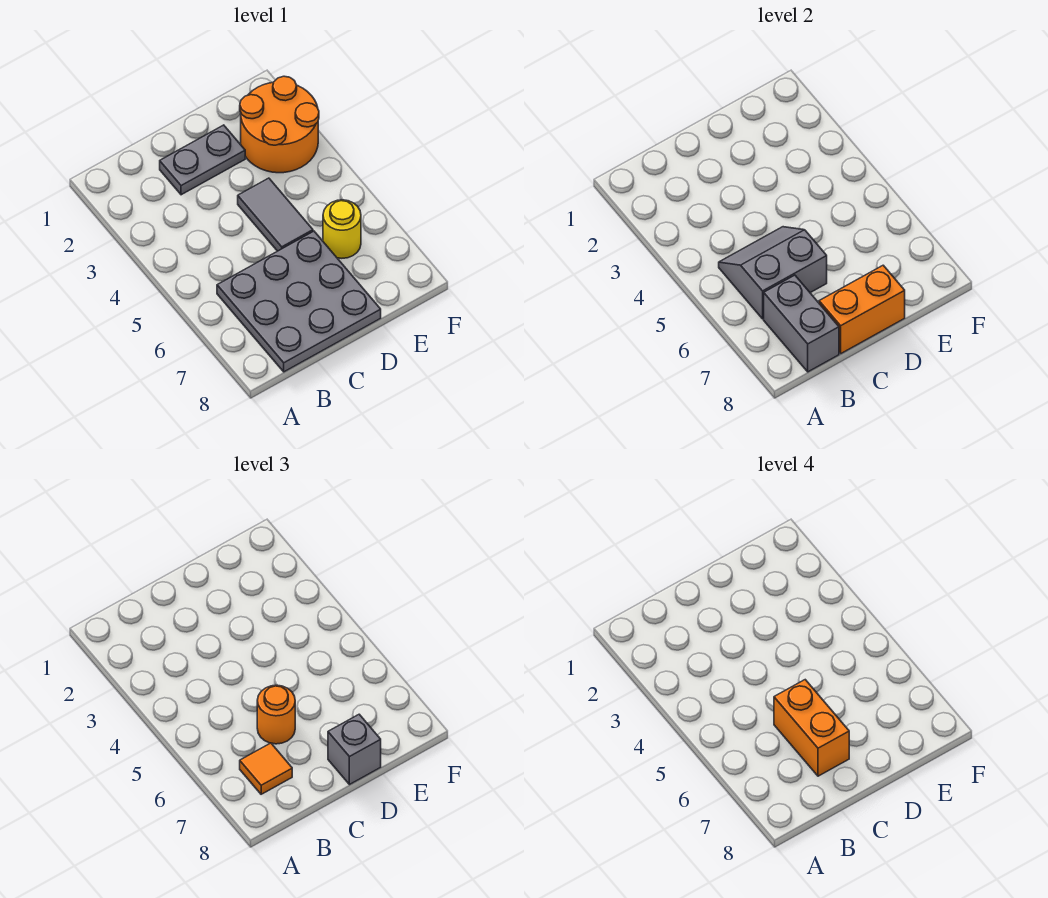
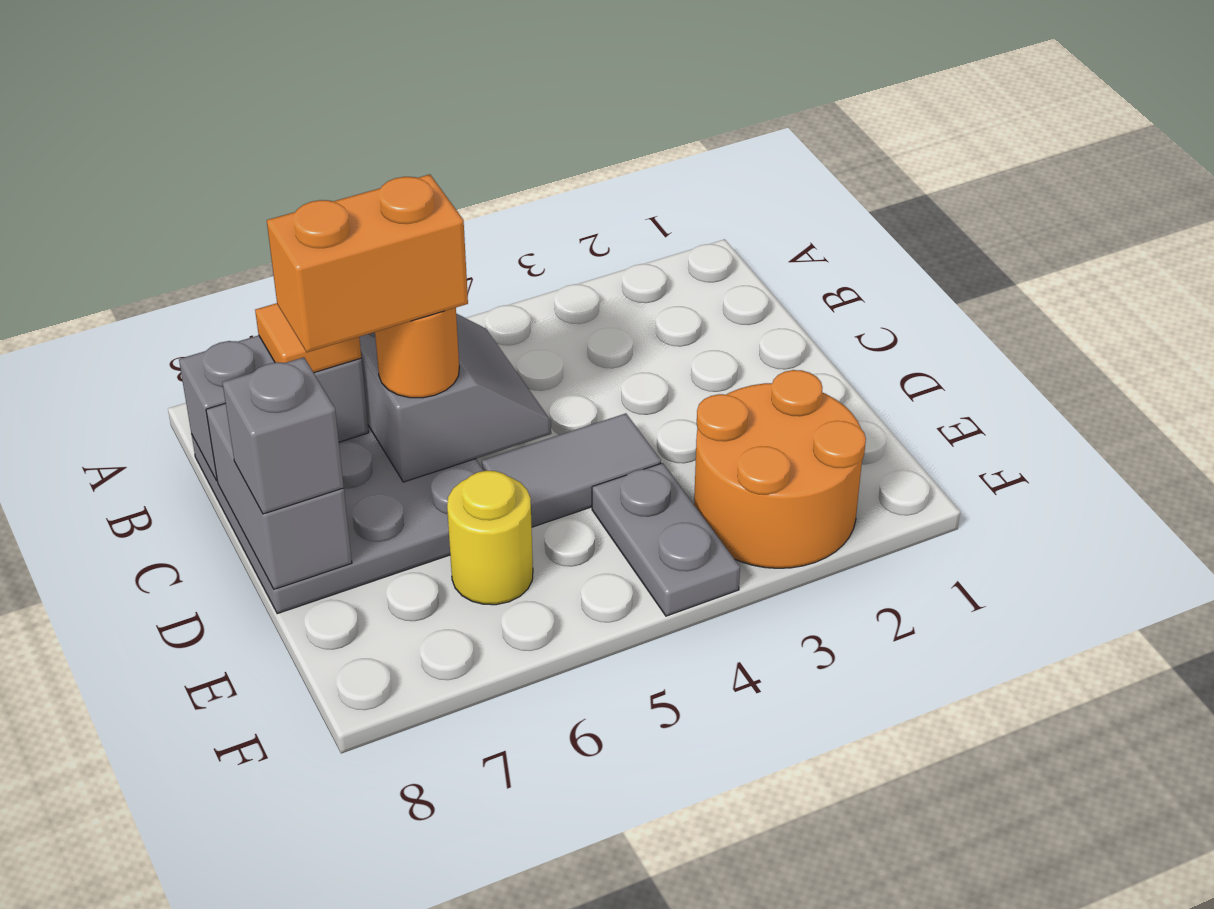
grey 1x2 plate [160,125,245,195] -> grey 1x2 plate moved to [592,463,740,616]
orange 1x2 brick [819,265,905,353] -> grey 1x2 brick [206,403,352,589]

